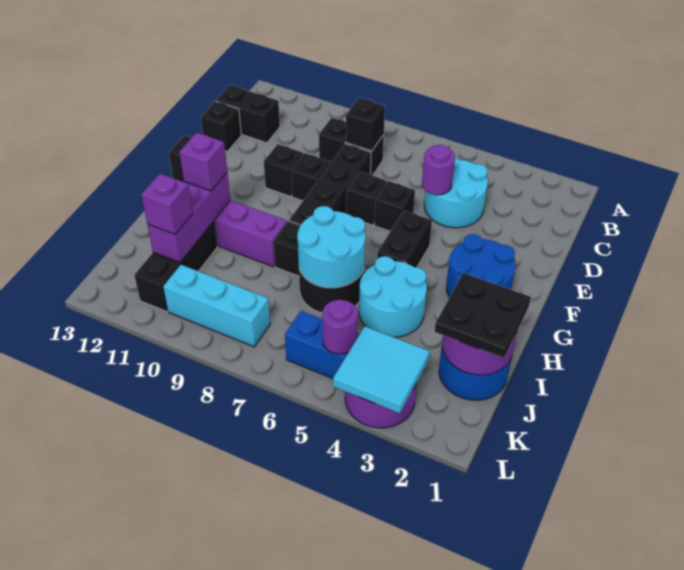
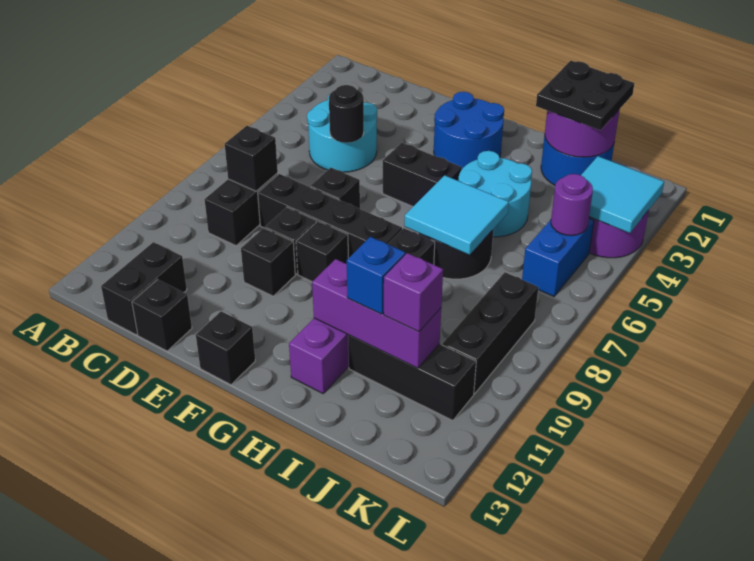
purple 1x1 round brick [422,145,455,195] -> black 1x1 round brick [329,85,364,143]
black 1x1 brick [374,181,415,231] -> black 1x1 brick moved to [296,221,348,282]
cyan 2x2 round brick [297,206,365,288] -> cyan 2x2 tile [404,175,509,255]
purple 1x1 brick [180,133,227,191] -> none
none -> blue 1x1 brick [347,237,405,314]
cyan 1x3 brick [163,265,270,347] -> black 1x3 brick [442,272,538,394]

